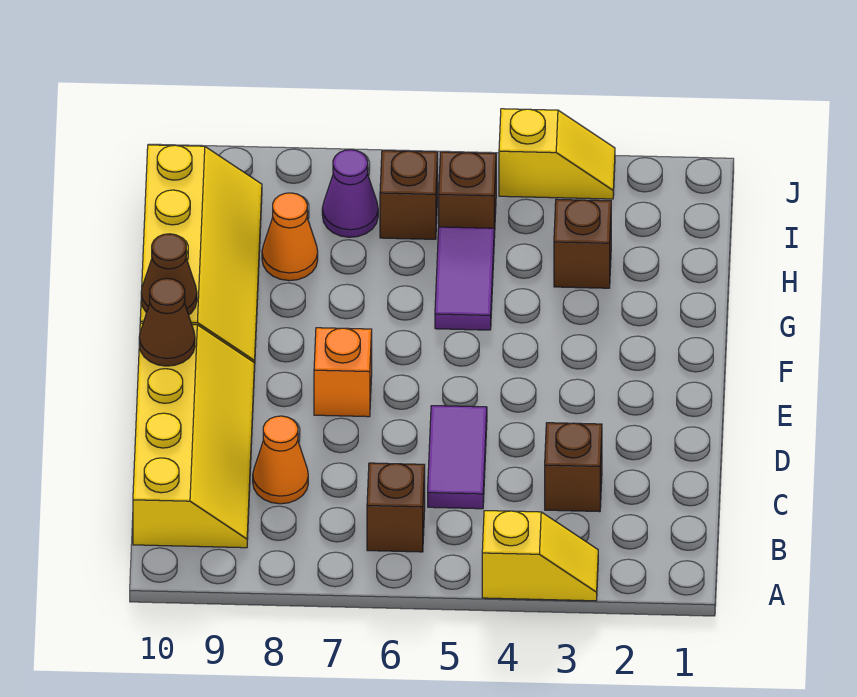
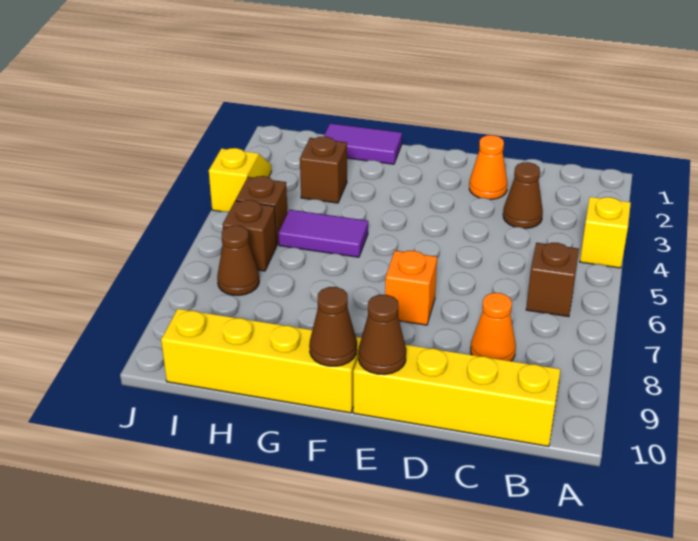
brown 1x1 brick [545,423,602,512] -> brown 1x1 cone [503,162,543,228]
purple 1x2 tile [428,406,487,509] -> purple 1x2 tile moved to [324,123,402,164]
orange 1x1 cone [262,193,318,281] -> orange 1x1 cone moved to [469,135,507,199]
purple 1x1 cone [322,150,378,237] -> brown 1x1 cone [217,226,259,296]

